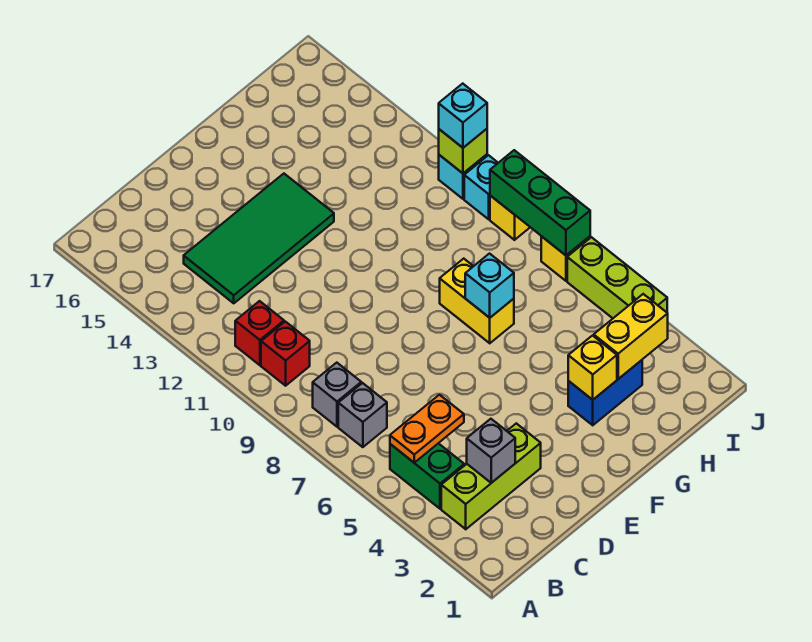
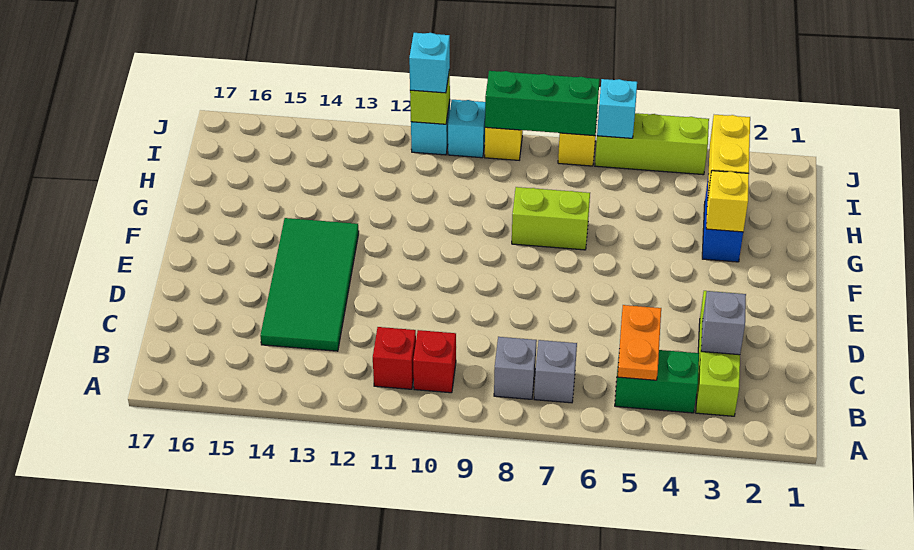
yellow 1x2 brick [440,259,514,343] -> lime 1x2 brick [512,187,590,250]
cyan 1x1 brick [465,254,514,318] -> cyan 1x1 brick moved to [597,79,637,138]

